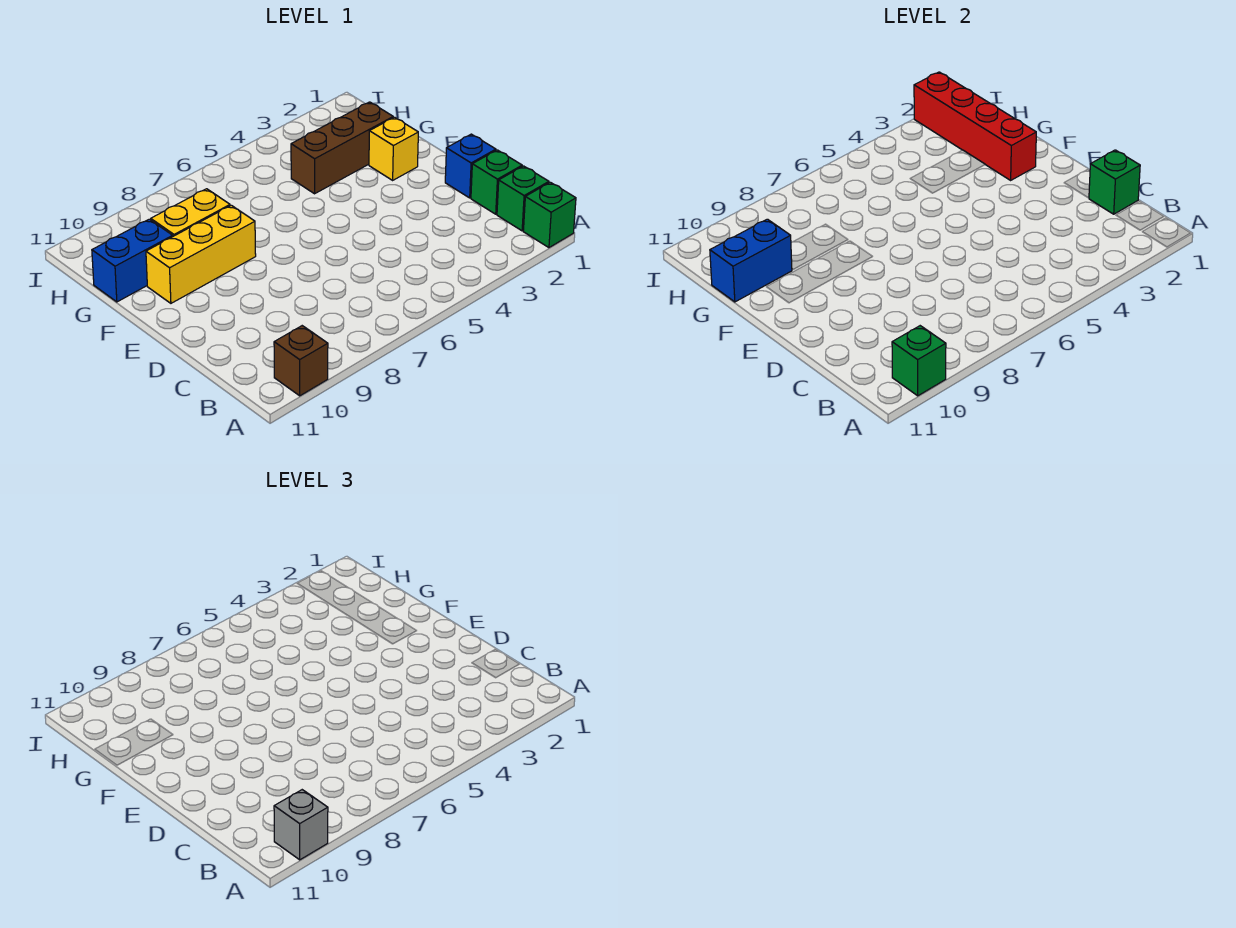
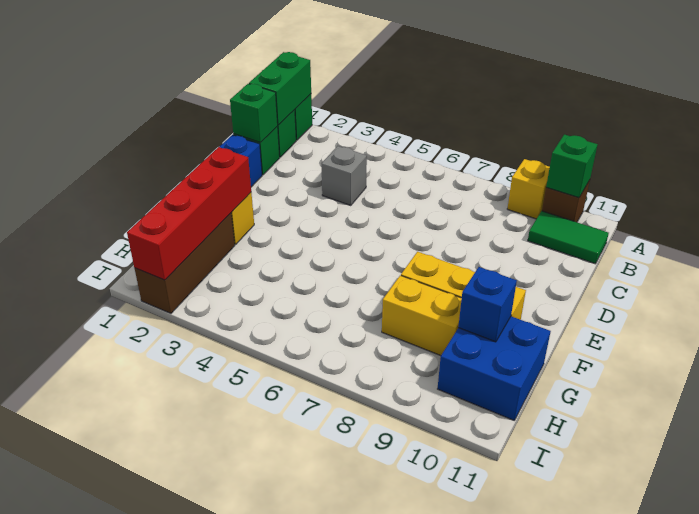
none -> green 1x2 brick [249,52,311,125]
none -> yellow 1x1 brick [507,159,550,219]
grey 1x1 brick [274,790,328,860] -> grey 1x1 brick moved to [322,146,367,206]
none -> green 1x2 tile [528,211,609,264]
brown 1x3 brick [291,102,393,194] -> brown 1x3 brick turned to [135,213,235,313]
blue 1x2 brick [92,219,173,302] -> blue 2x2 brick [438,316,551,420]
blue 1x2 brick [710,219,792,302] -> blue 1x1 brick [458,267,517,342]

